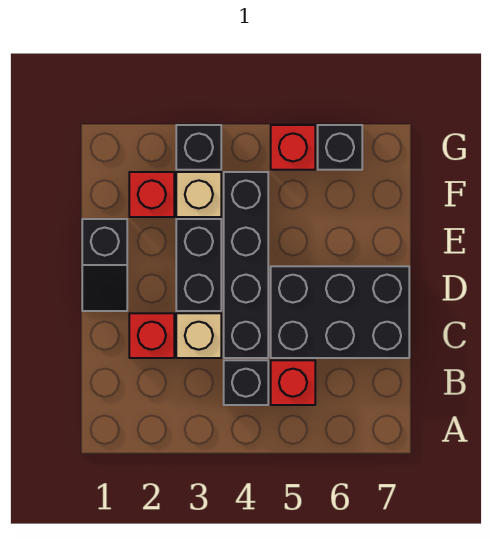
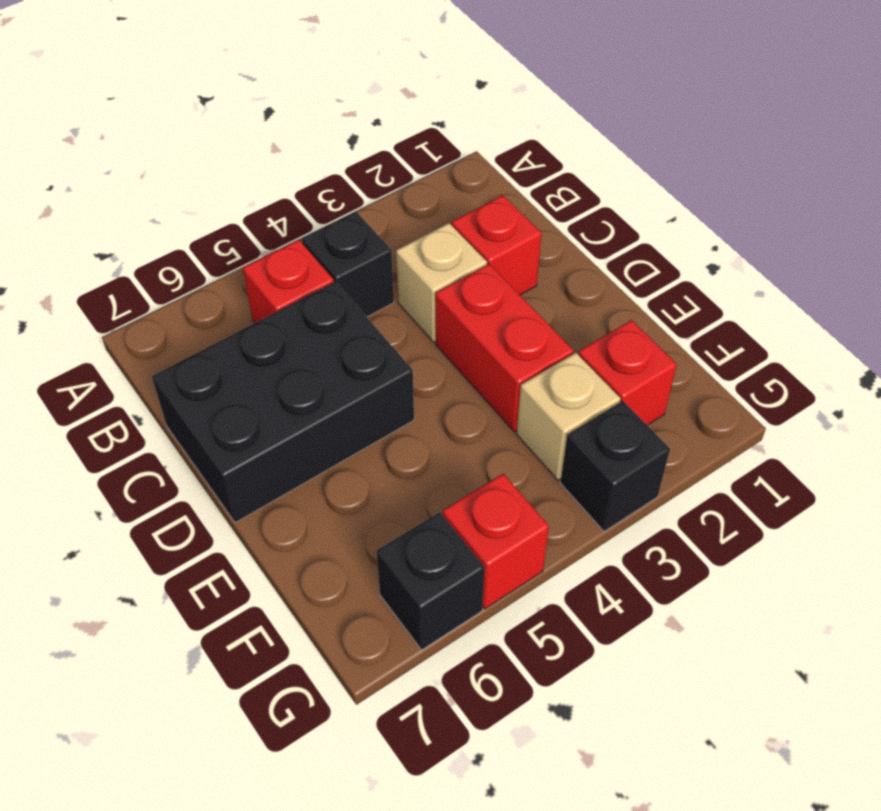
black 1x4 brick [224,172,268,358] -> none
black 1x2 slope [82,219,127,311] -> none
black 1x2 brick [176,219,221,311] -> red 1x2 brick [435,264,574,432]

